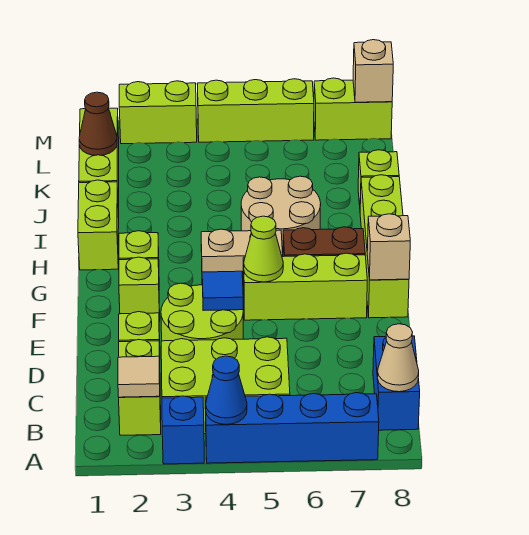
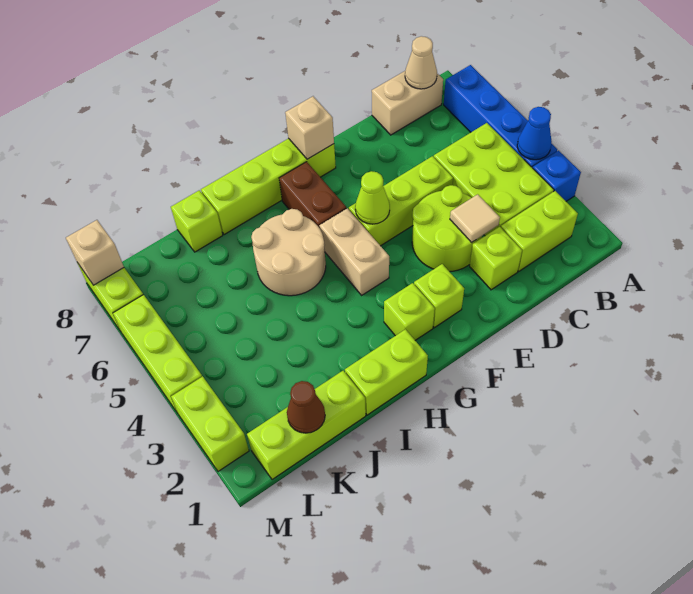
tan 1x1 tile [118,356,160,397] -> tan 1x1 tile moved to [450,194,500,243]
blue 1x2 brick [373,336,420,430] -> tan 1x2 brick [372,71,443,135]
blue 1x1 tile [202,271,243,311] -> none
lime 1x3 brick [243,253,367,320] -> lime 1x3 brick turned to [349,156,453,246]

